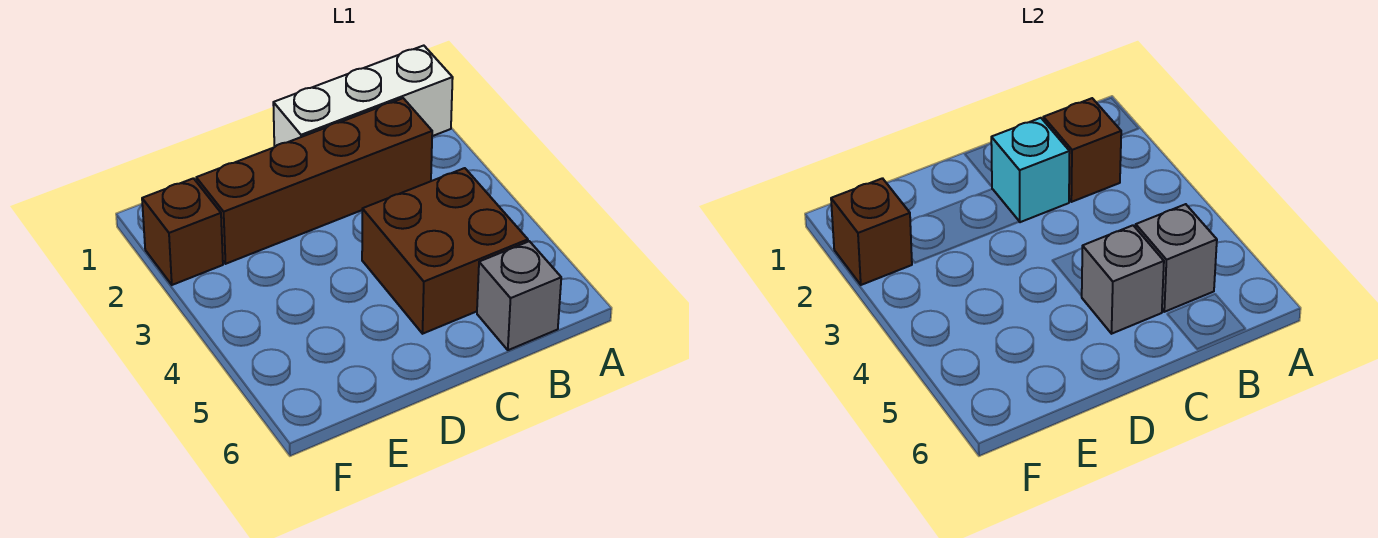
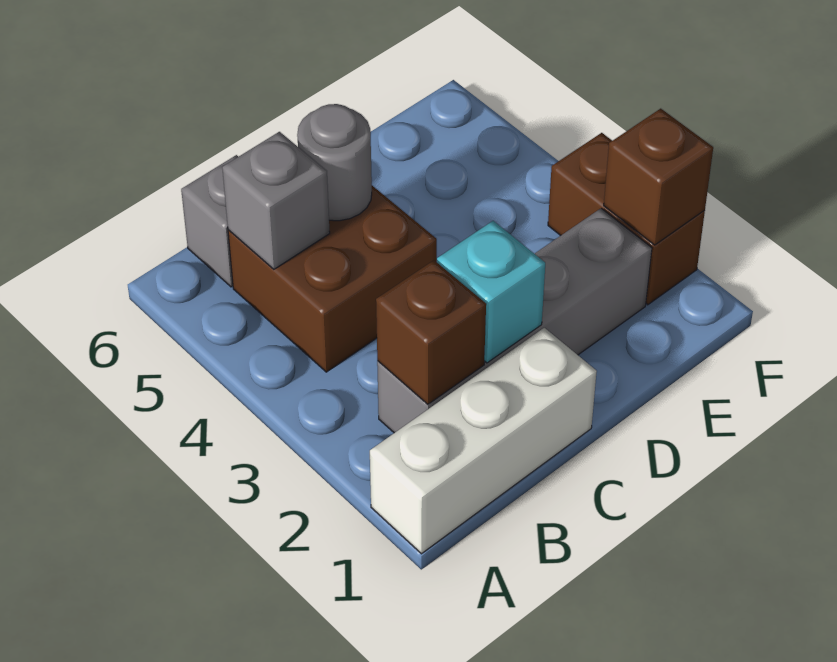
brown 1x4 brick [196,98,432,264] -> grey 1x4 brick [377,208,652,433]
grey 1x1 brick [1082,225,1164,334] -> grey 1x1 round brick [297,104,372,221]
brown 1x1 brick [142,178,223,285] -> brown 1x2 brick [548,133,705,305]

